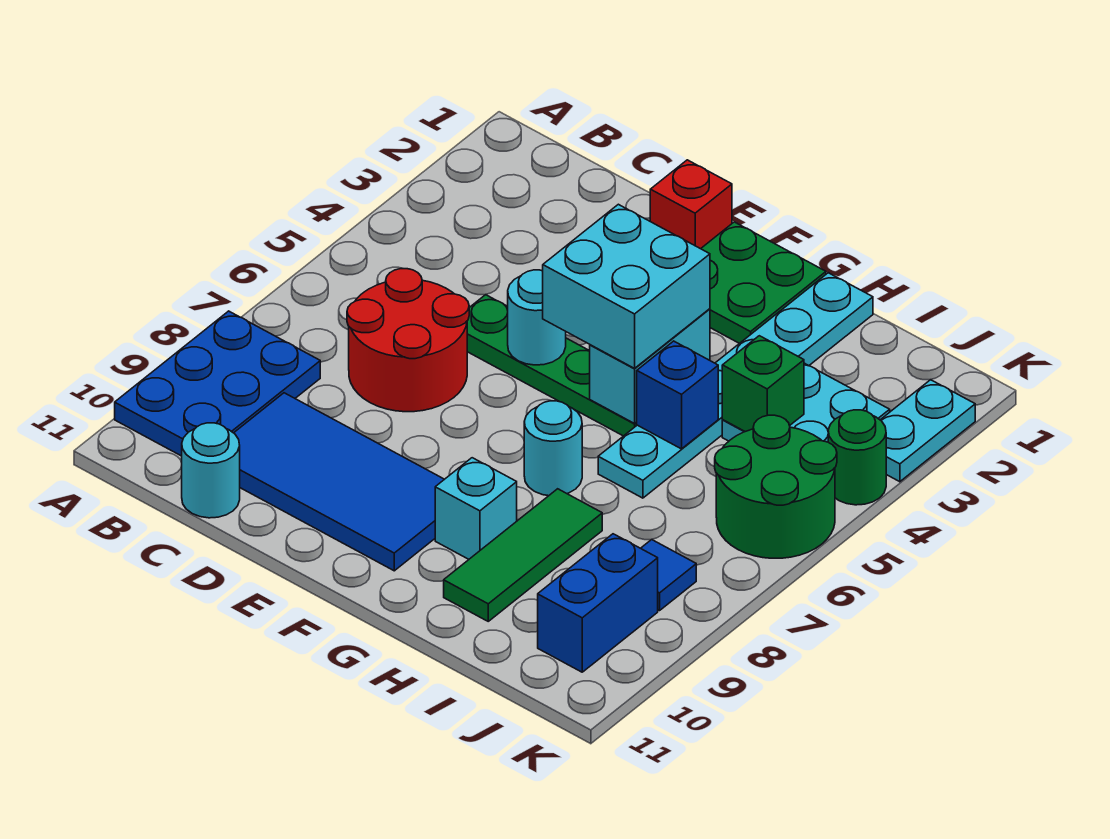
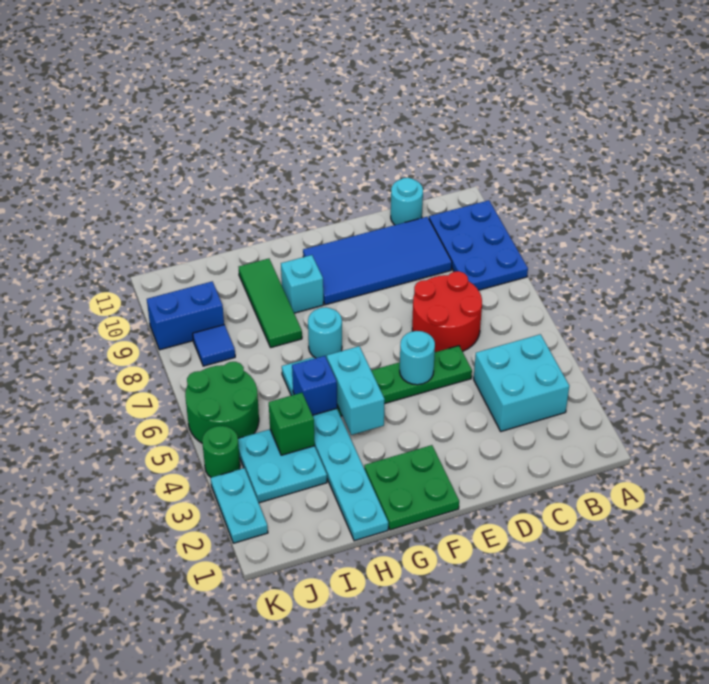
red 1x1 brick [650,160,732,249] -> none
cyan 2x2 brick [543,204,710,368] -> cyan 2x2 brick moved to [474,334,569,431]
blue 1x2 brick [538,534,658,672] -> blue 1x2 brick turned to [147,281,224,350]

